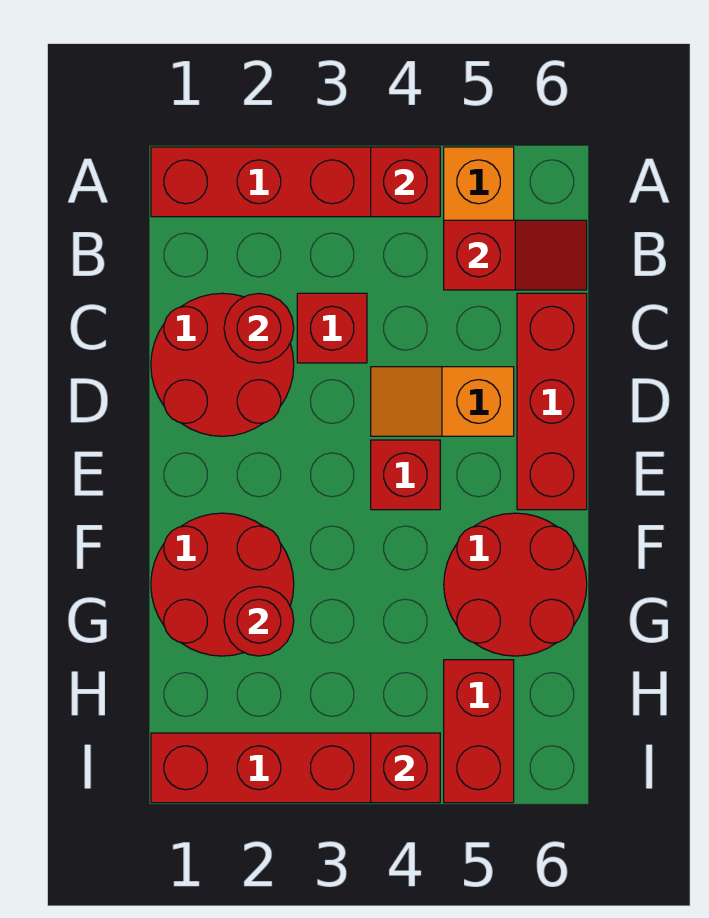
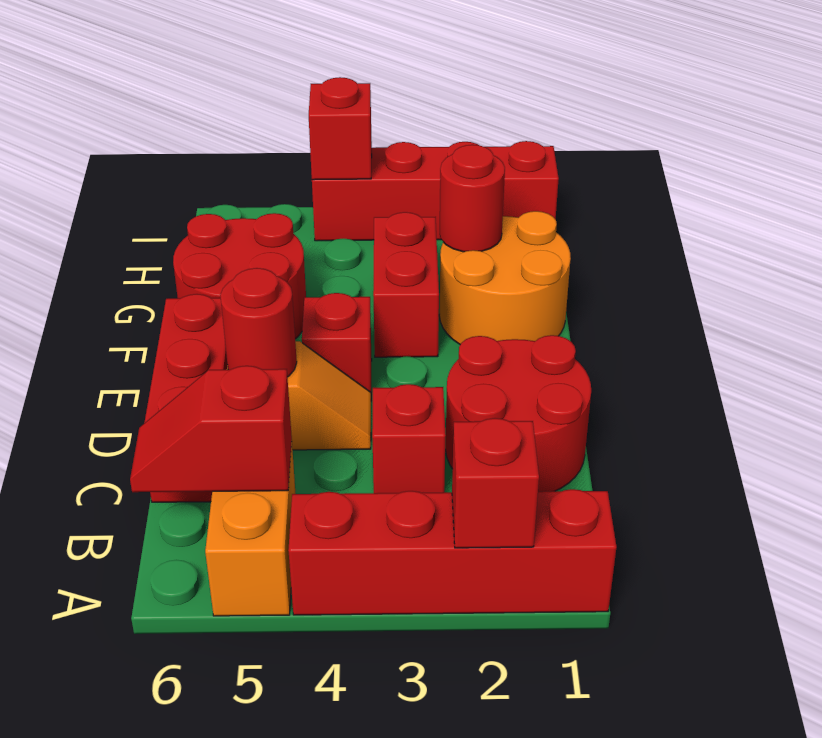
red 1x1 brick [371,147,440,217] -> red 1x1 brick moved to [452,418,539,548]
red 1x1 round brick [224,293,294,363] -> red 1x1 round brick moved to [220,268,297,377]
red 2x2 round brick [151,513,294,656] -> orange 2x2 round brick [439,211,571,344]
red 1x2 brick [444,660,514,803] -> red 1x2 brick moved to [373,212,439,357]

